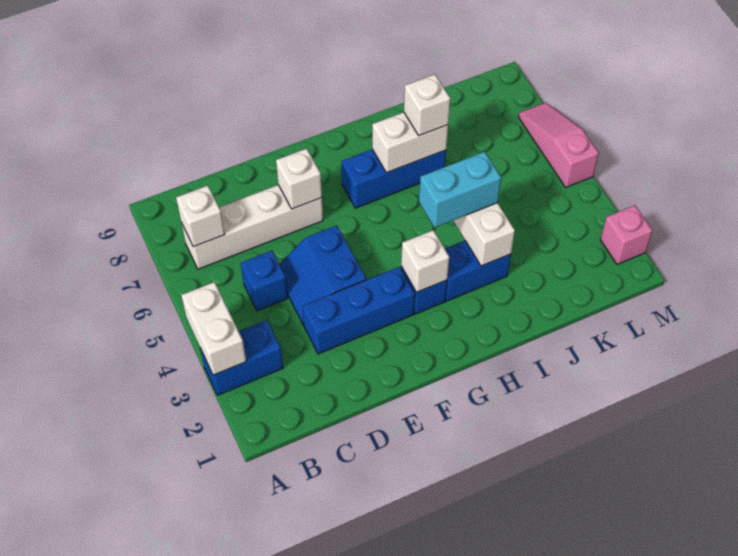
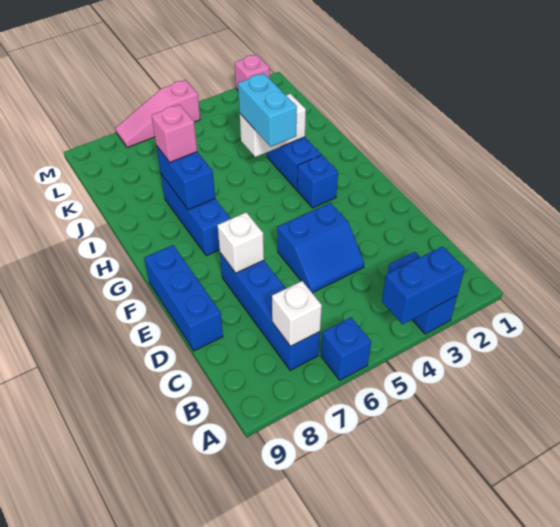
white 1x2 brick [181,282,246,375] -> blue 1x2 brick [382,246,465,324]
white 1x4 brick [182,185,323,269] -> blue 1x4 brick [220,253,320,370]
blue 1x1 brick [241,251,288,311] -> blue 1x1 brick moved to [321,318,371,380]
blue 1x3 brick [302,267,415,354] -> blue 1x3 brick moved to [144,245,223,351]
white 1x1 brick [401,230,449,292] -> none
white 1x2 brick [372,112,448,173] -> blue 1x2 brick [156,146,215,210]
white 1x1 brick [404,74,450,136] -> pink 1x1 brick [152,105,197,162]

